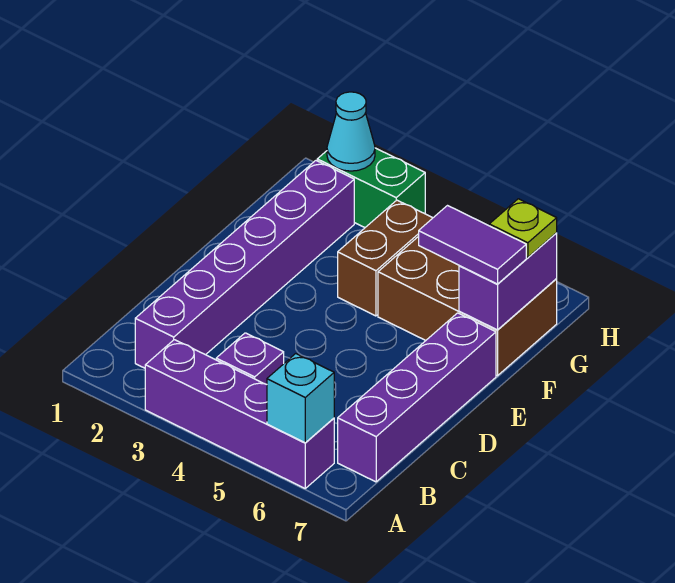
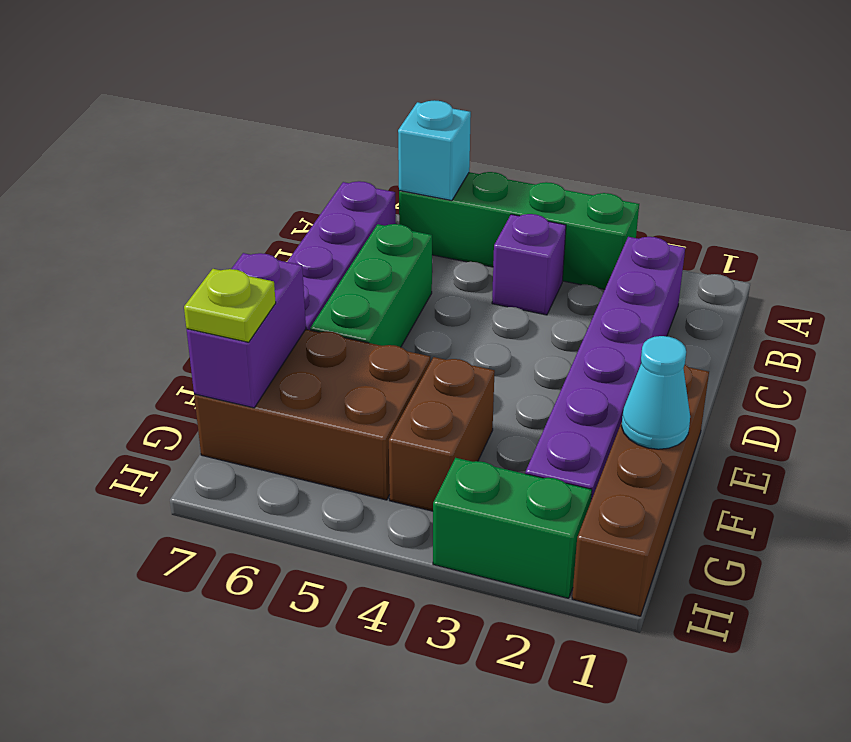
purple 1x4 brick [145,340,334,488] -> green 1x4 brick [399,172,639,289]
none -> green 1x3 brick [310,224,432,347]
none -> brown 1x4 brick [572,365,709,616]
purple 1x2 tile [419,206,526,284] -> none
cyan 1x1 cone [327,92,375,171] -> cyan 1x1 cone moved to [622,336,690,449]

